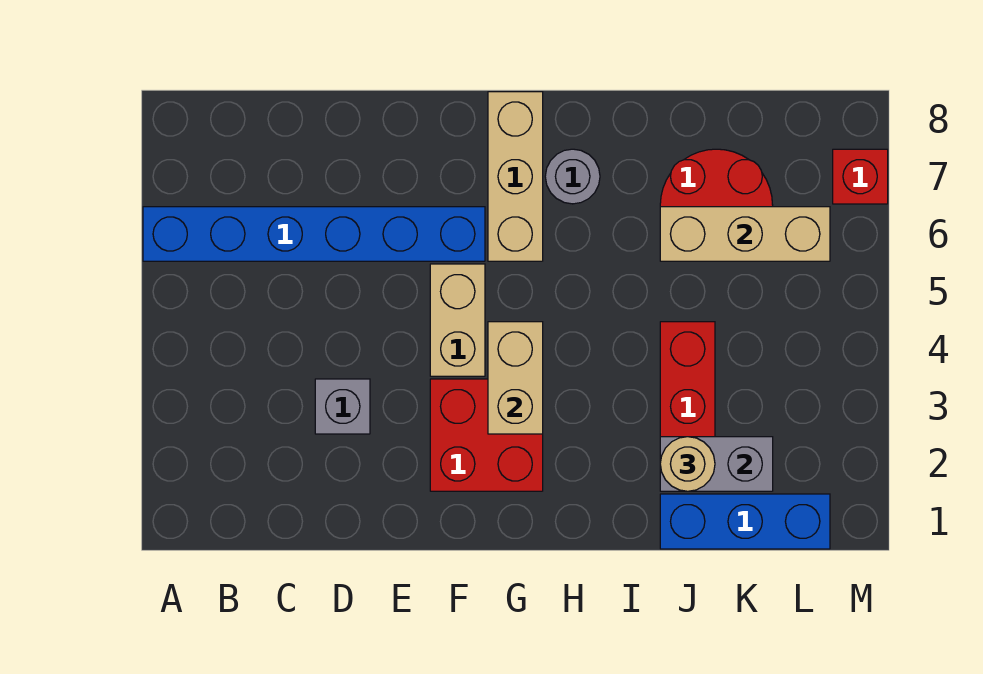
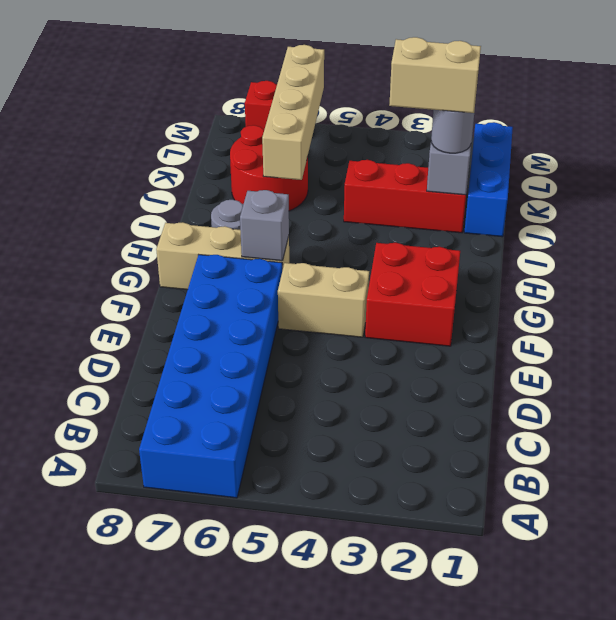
blue 1x6 brick [143,207,485,261] -> blue 2x6 brick [139,255,282,498]
grey 1x1 brick [315,379,370,434] -> grey 1x1 brick moved to [240,190,289,261]
tan 1x2 brick [488,322,543,434] -> tan 1x2 brick moved to [389,37,481,113]
tan 1x1 round brick [660,437,715,491] -> grey 1x1 round brick [431,110,474,153]
tan 1x3 brick [660,207,830,261] -> tan 1x4 brick [262,45,324,180]

